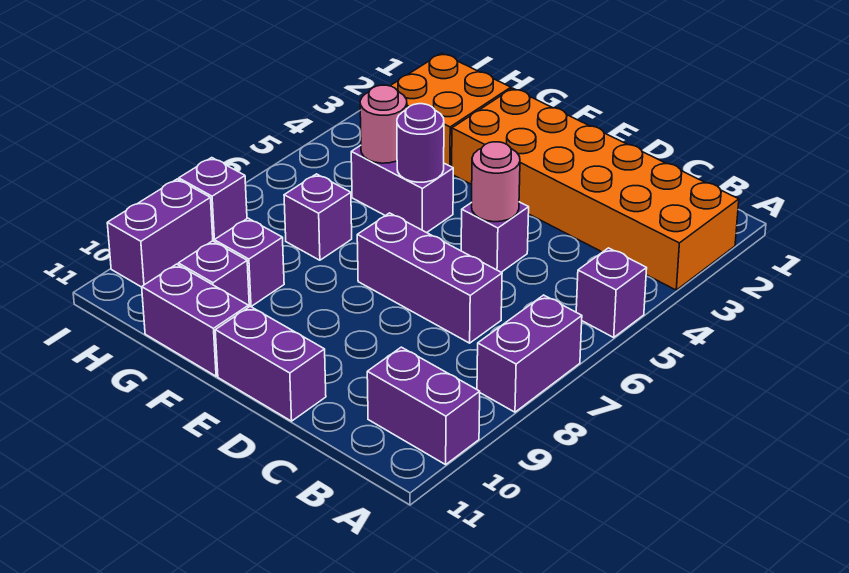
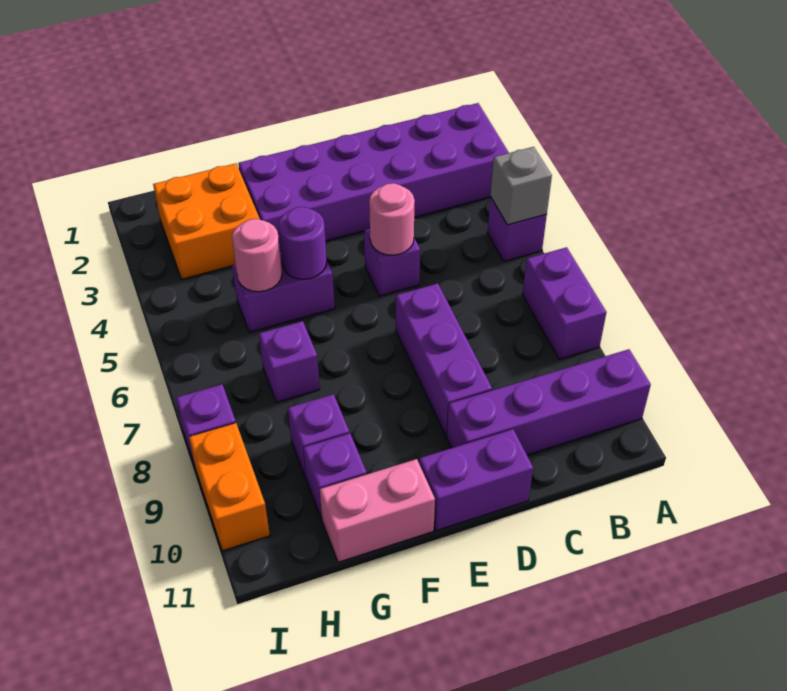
orange 2x6 brick [452,88,739,290] -> purple 2x6 brick [239,103,509,252]
none -> grey 1x1 brick [490,147,552,225]
purple 1x2 brick [367,347,480,465] -> purple 1x4 brick [447,349,651,455]
purple 1x3 brick [357,213,502,343] -> purple 1x3 brick turned to [396,283,492,436]
purple 1x2 brick [142,264,248,376] -> pink 1x2 brick [320,459,435,562]
purple 1x2 brick [107,179,213,287] -> orange 1x2 brick [189,423,270,551]

